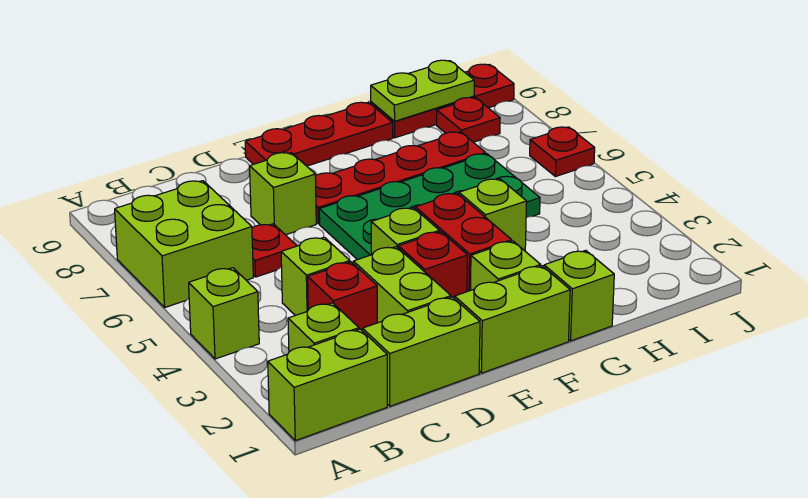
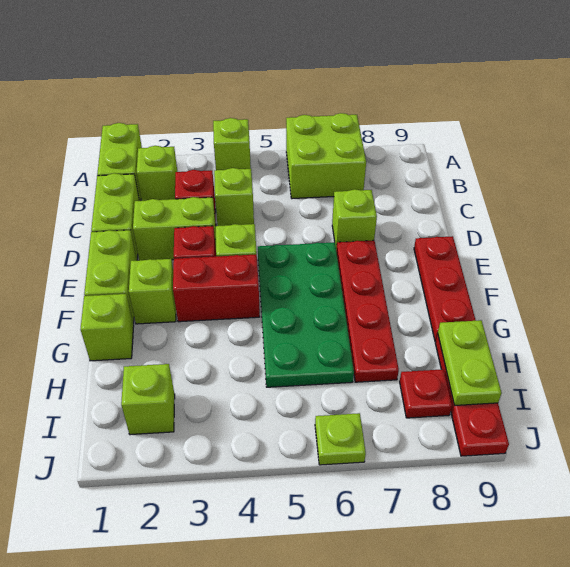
red 1x1 plate [252,224,297,277] -> none
lime 1x1 brick [459,179,527,251] -> lime 1x1 brick moved to [121,364,175,435]
red 1x1 plate [530,127,595,177] -> lime 1x1 plate [315,413,366,465]

